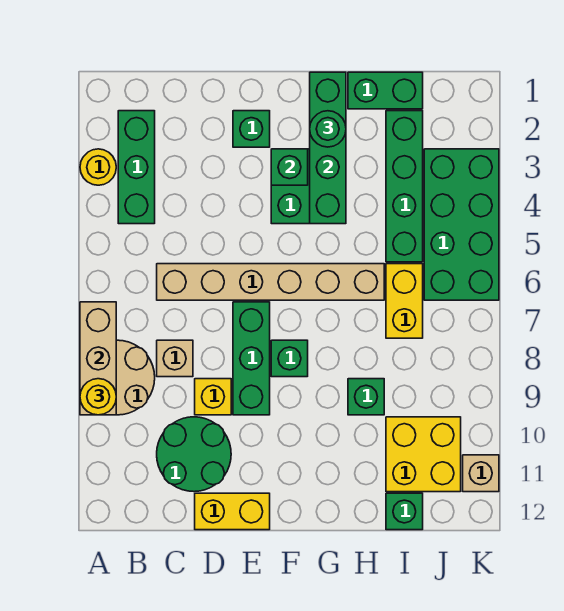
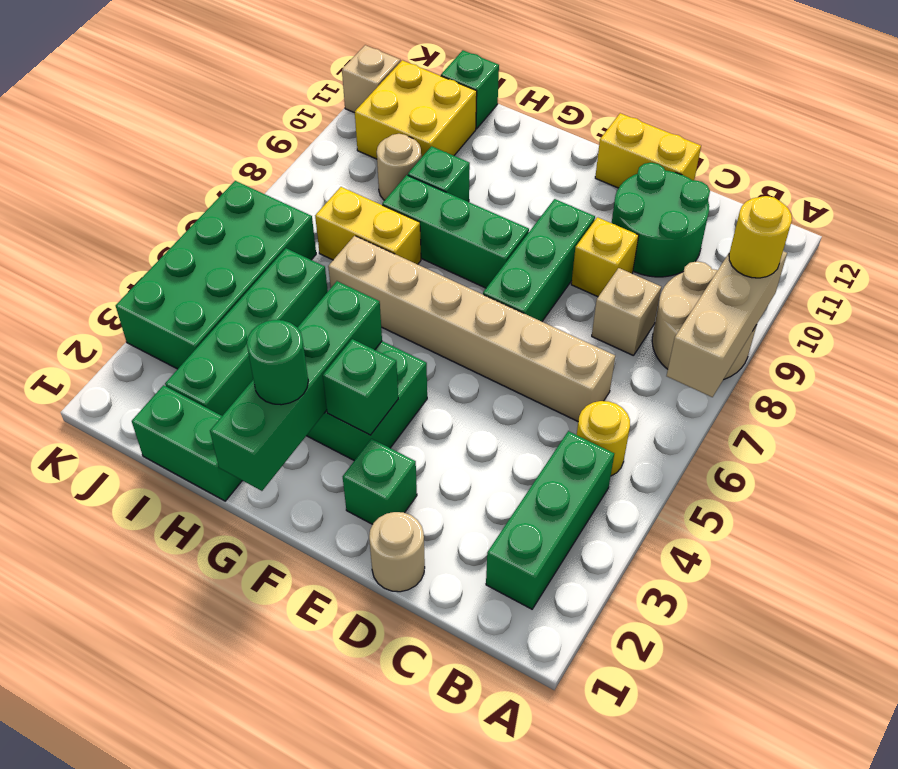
yellow 1x1 round brick [80,149,116,185] -> yellow 1x1 round brick moved to [577,401,630,476]
none -> tan 1x1 round brick [369,512,425,592]
green 1x1 brick [271,340,308,377] -> green 1x3 brick [382,175,529,288]
yellow 1x2 brick [386,264,423,338] -> yellow 1x2 brick turned to [315,187,421,264]
none -> tan 1x1 round brick [377,134,421,200]

